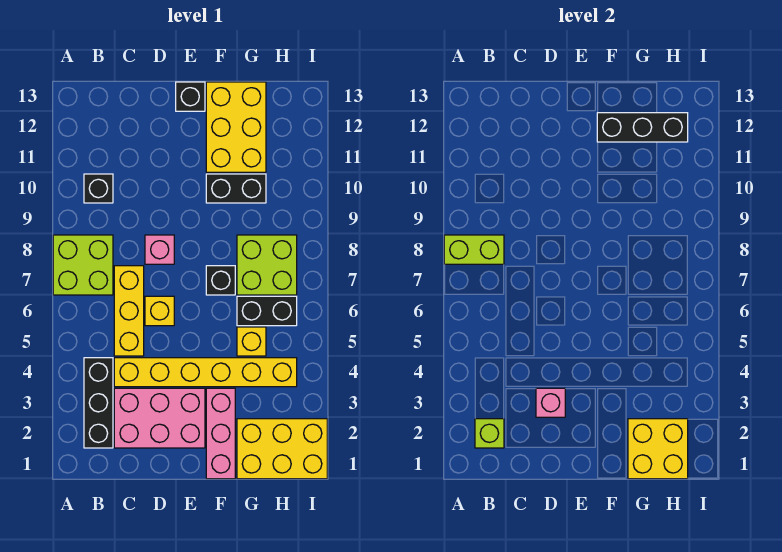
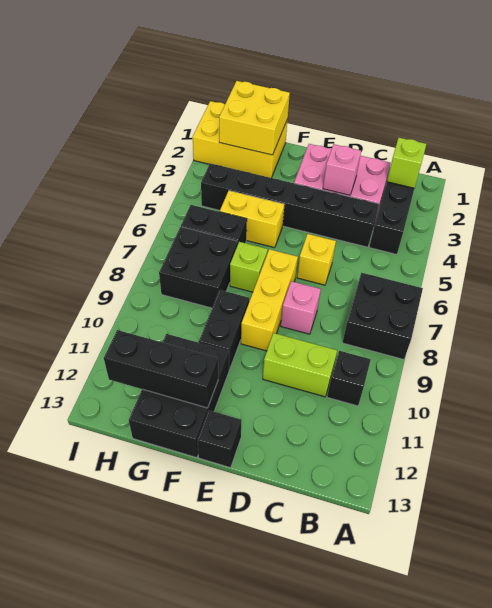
lime 2x2 brick [53,235,113,295] -> black 2x2 brick [343,273,423,360]
lime 1x2 brick [444,235,504,264] -> lime 1x2 brick moved to [263,333,337,397]
yellow 1x6 brick [114,358,297,387] -> black 1x6 brick [201,163,379,247]
yellow 1x3 brick [114,266,144,356] -> yellow 1x3 brick moved to [241,249,298,351]
pink 1x3 brick [206,388,235,479] -> none
black 1x1 brick [206,266,235,295] -> lime 1x1 brick [230,242,268,292]
black 1x2 brick [206,174,266,203] -> black 1x2 brick turned to [199,290,249,370]
yellow 2x3 brick [206,82,266,172] -> black 2x3 brick [129,334,229,458]
yellow 1x1 brick [237,327,266,356] -> yellow 1x2 brick [220,191,284,248]
lime 2x2 brick [237,235,297,295] -> black 2x2 brick [159,227,238,308]

